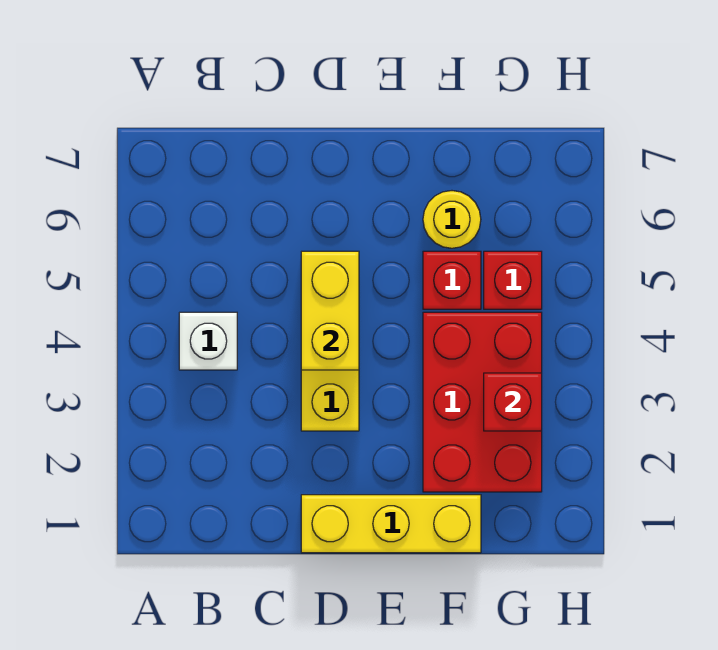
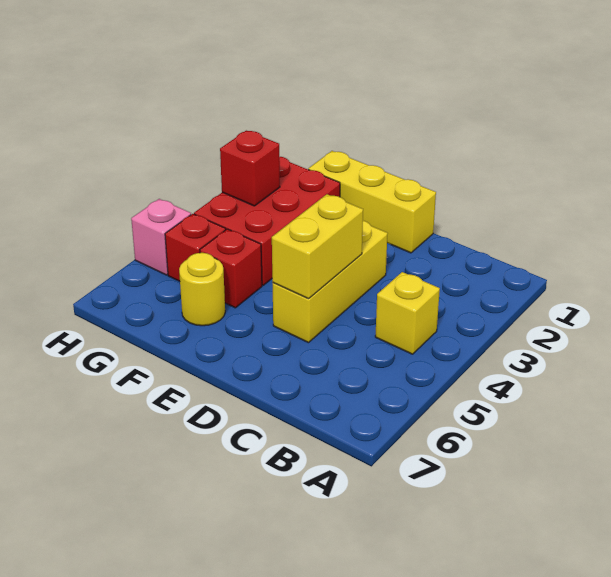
white 1x1 brick [179,312,237,370] -> yellow 1x1 brick [375,272,440,354]
none -> pink 1x1 brick [131,199,191,275]

